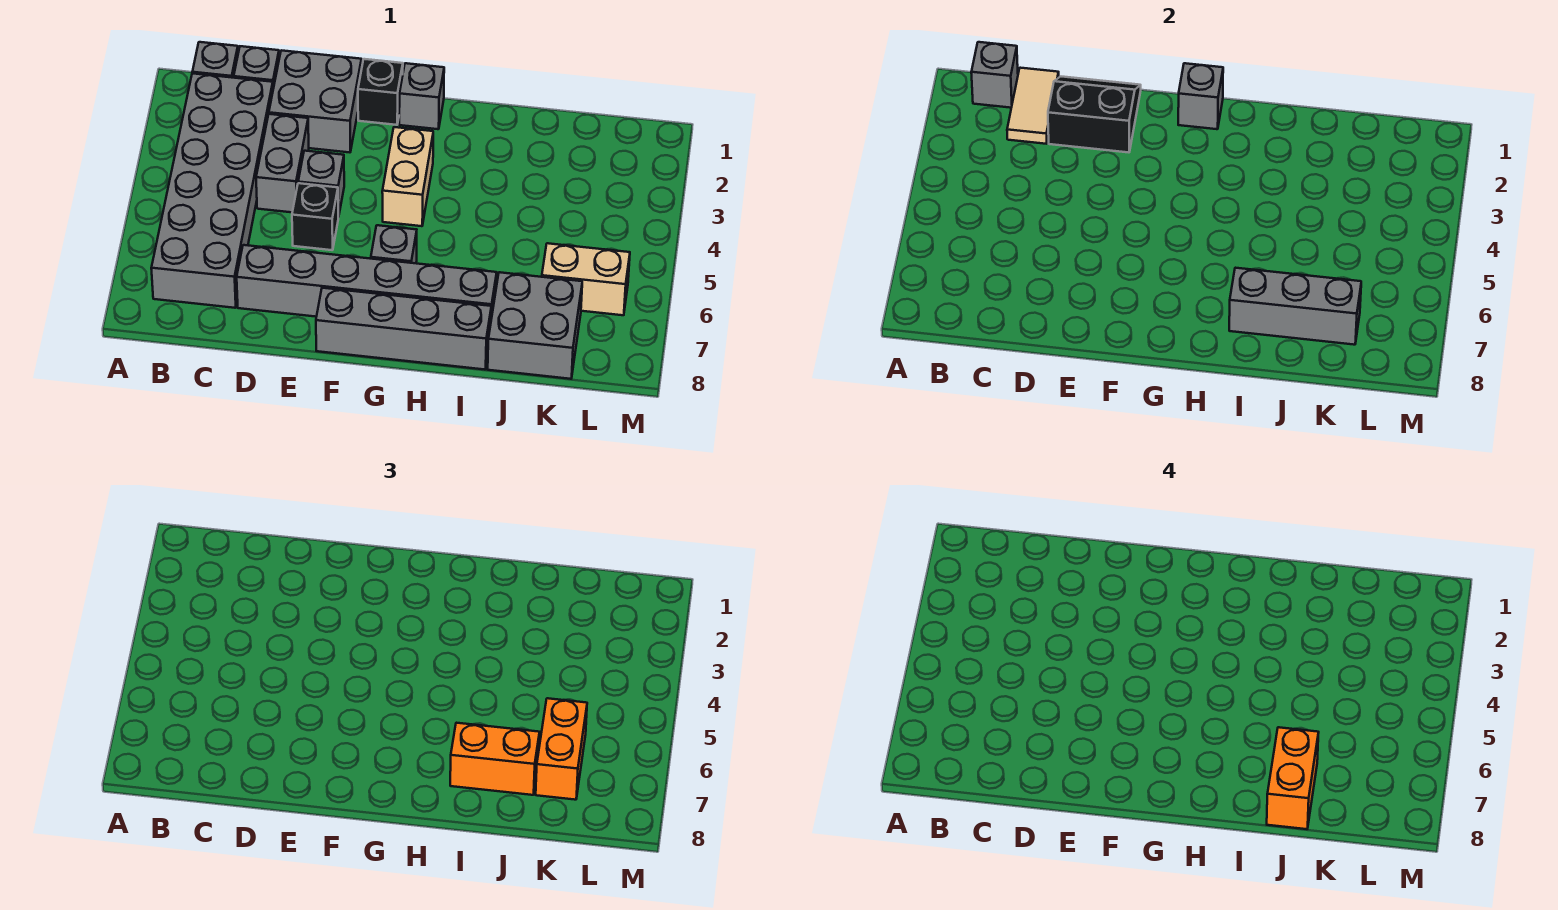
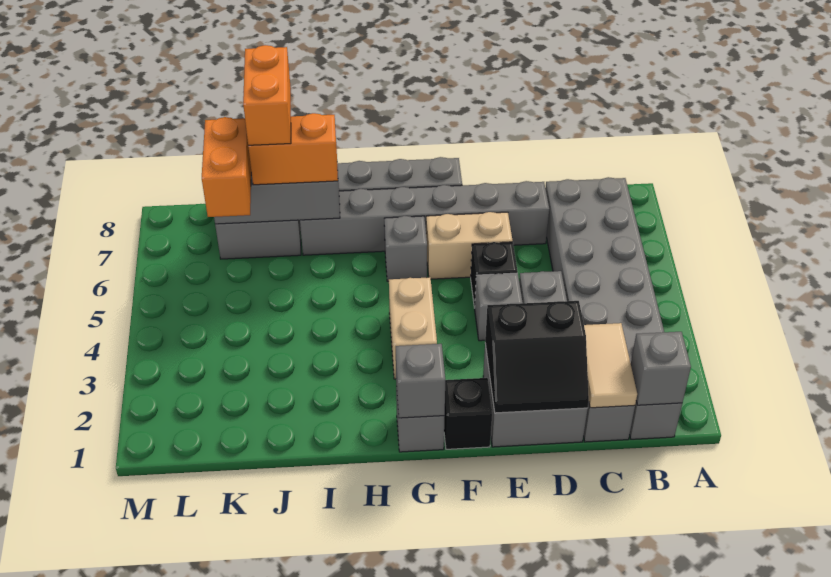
tan 1x2 brick [542,243,630,315] -> tan 1x2 brick moved to [426,212,513,279]

